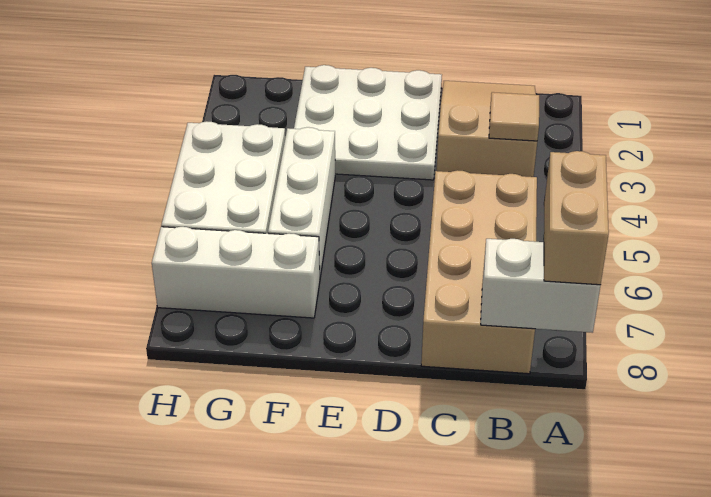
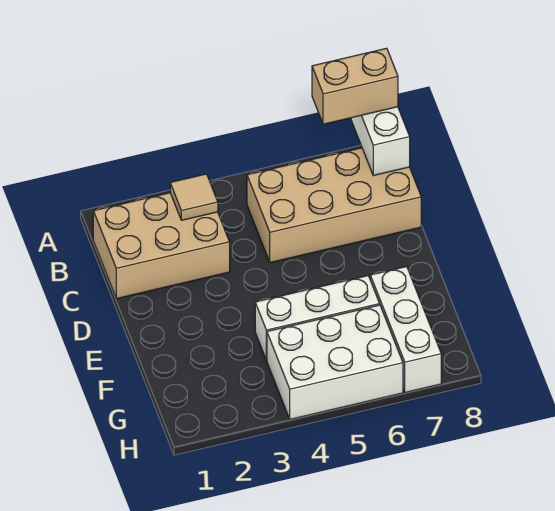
tan 2x3 slope [437,81,537,177] -> tan 2x3 brick [93,193,230,299]
white 3x3 plate [294,65,442,180] -> none

